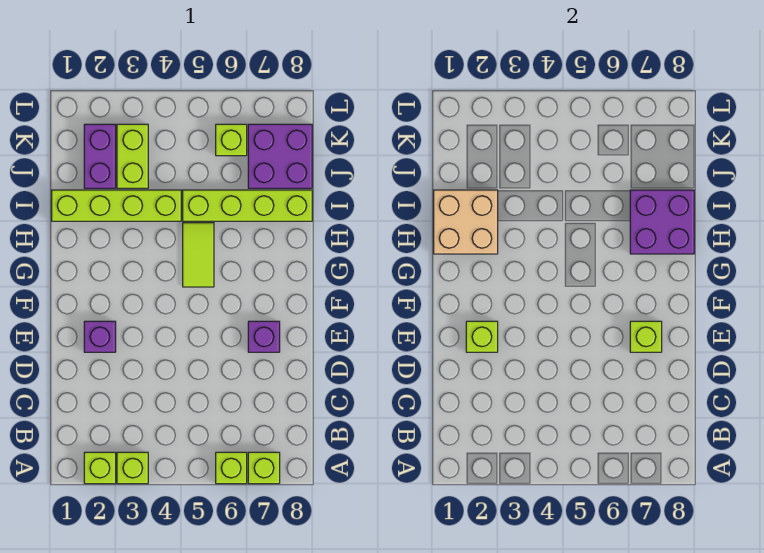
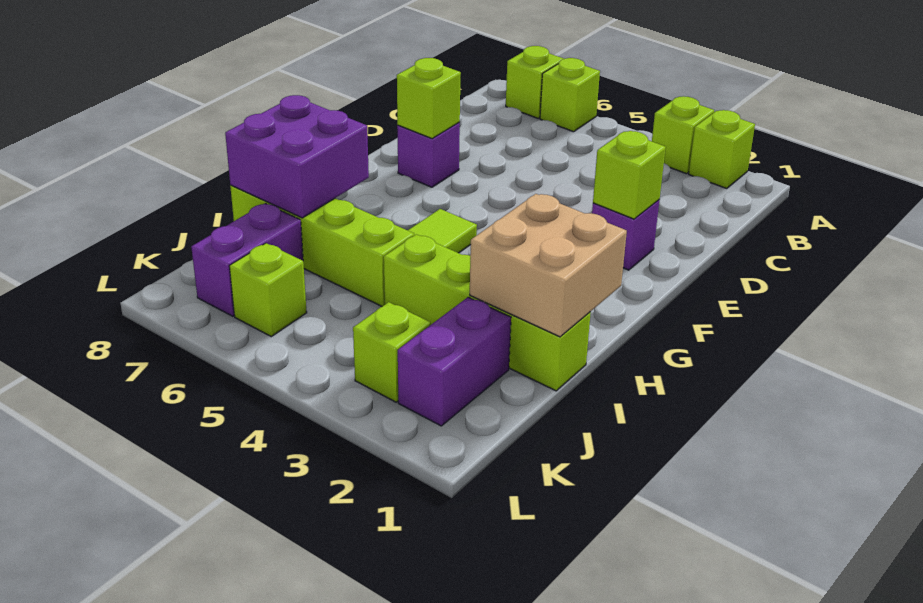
lime 1x2 brick [117,124,148,188] -> lime 1x1 brick [353,302,431,402]
purple 2x2 brick [248,124,312,188] -> purple 1x2 brick [191,203,303,316]

